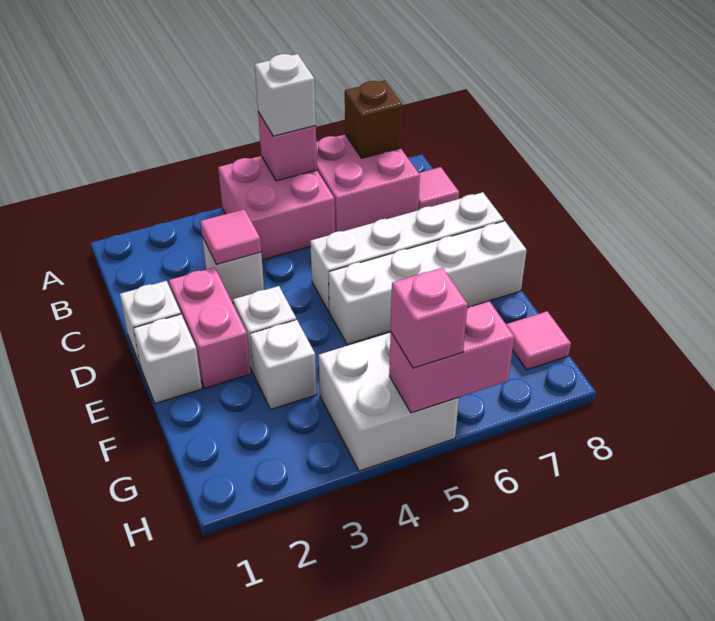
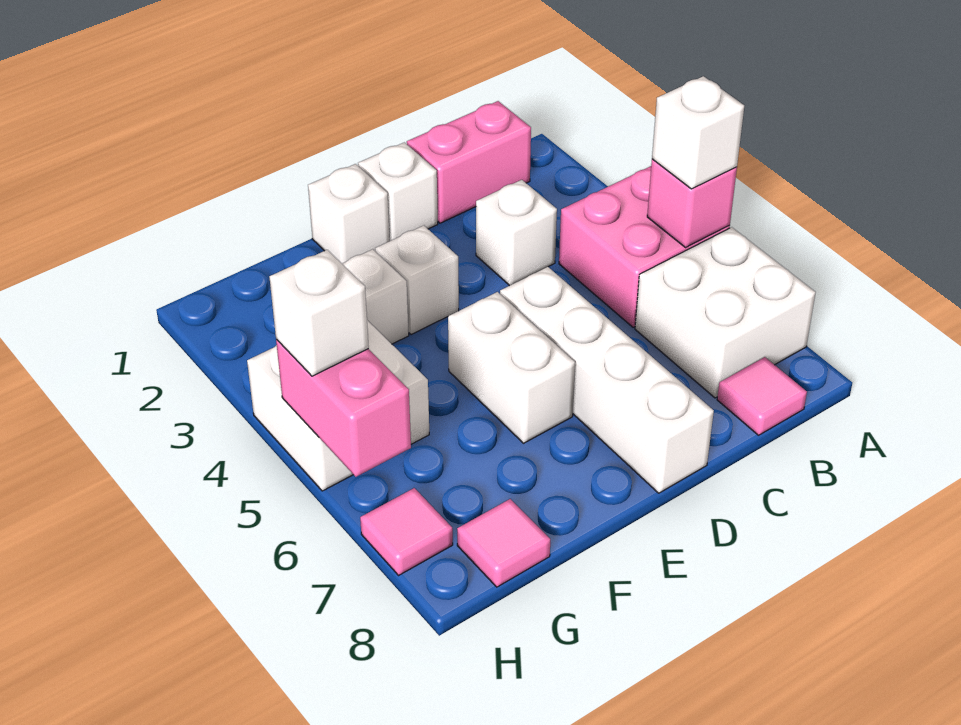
pink 2x2 brick [316,135,420,232] -> white 2x2 brick [635,227,816,398]
brown 1x1 brick [345,81,402,158] -> none
pink 1x1 tile [200,209,261,264] -> pink 1x1 tile moved to [360,488,453,575]
pink 1x2 brick [169,267,251,388] -> pink 1x2 brick moved to [407,101,531,223]
white 1x4 brick [329,221,527,344] -> white 1x2 brick [448,292,575,443]
pink 1x1 brick [391,268,468,368] -> white 1x1 brick [269,250,369,376]

